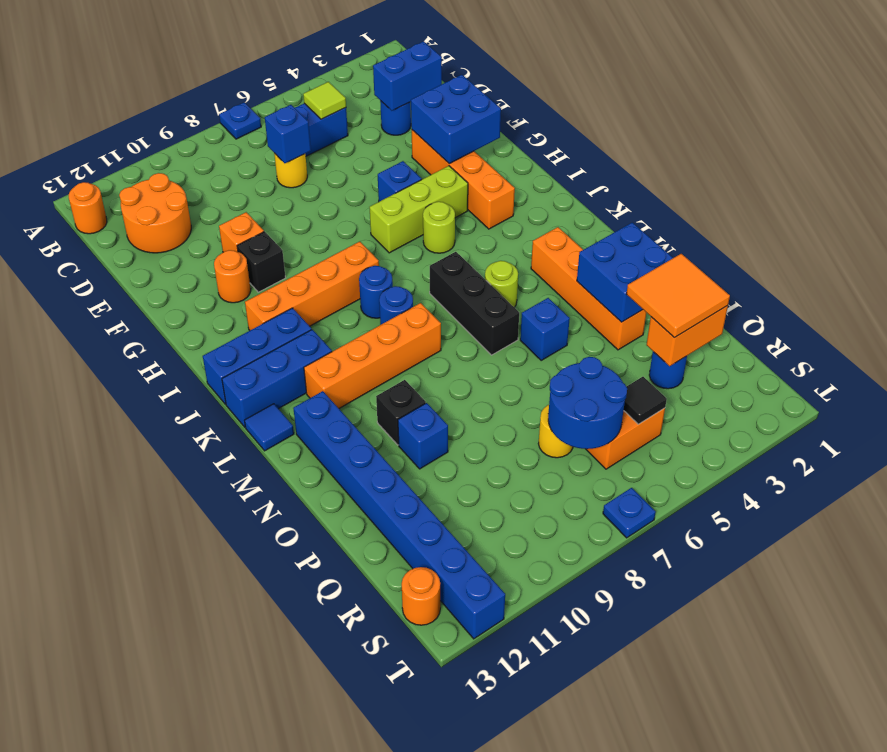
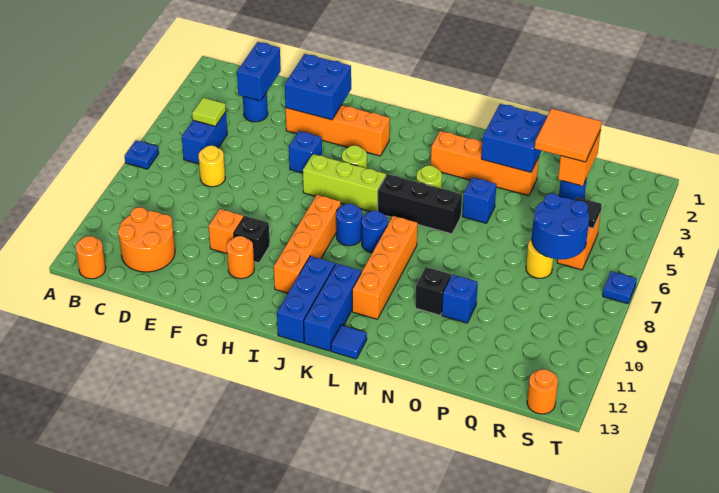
blue 1x1 brick [265,105,311,163] -> none
lime 1x3 brick [370,166,468,253] -> lime 1x3 brick turned to [303,154,386,211]
blue 1x8 brick [293,391,505,639] -> none

